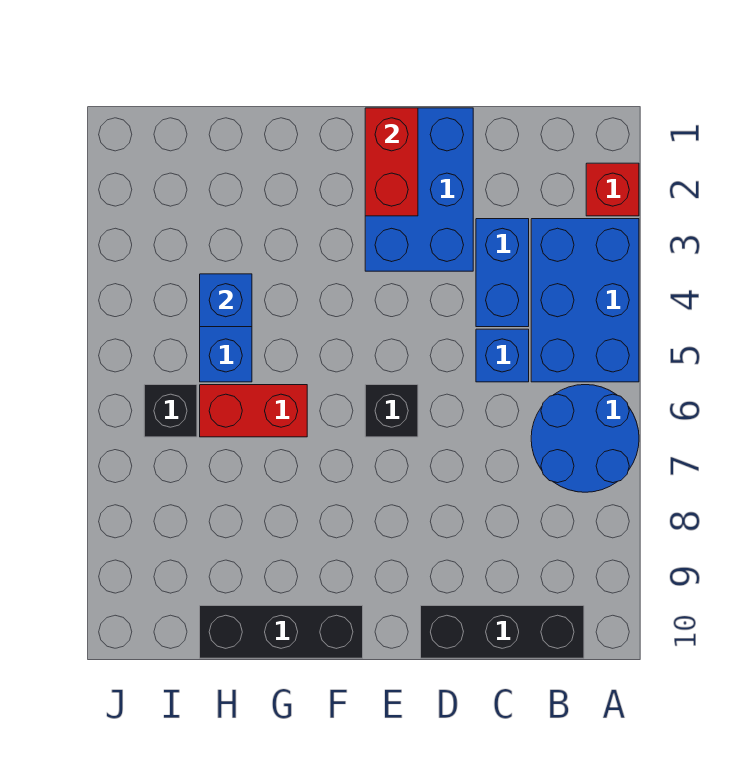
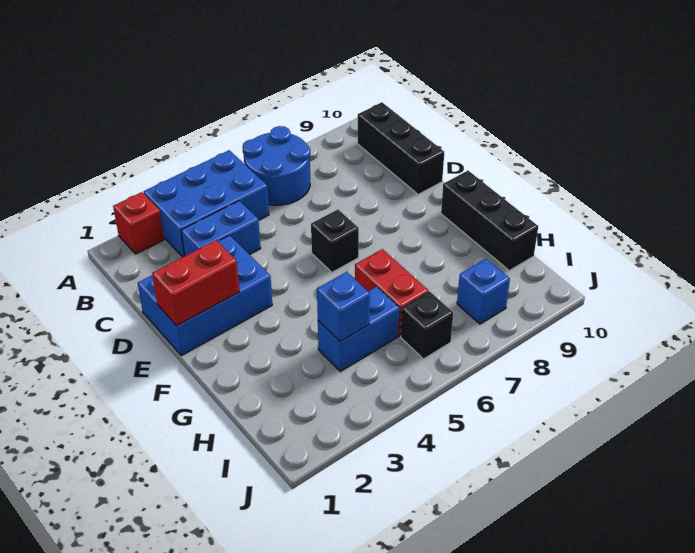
blue 1x1 brick [476,329,529,382] -> blue 1x1 brick moved to [457,259,510,324]

